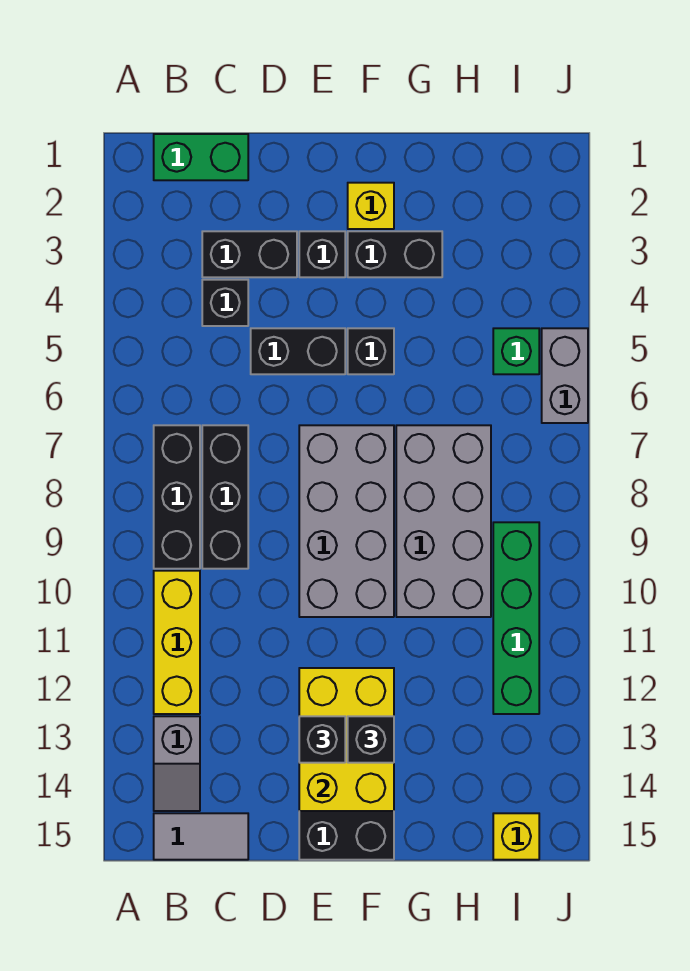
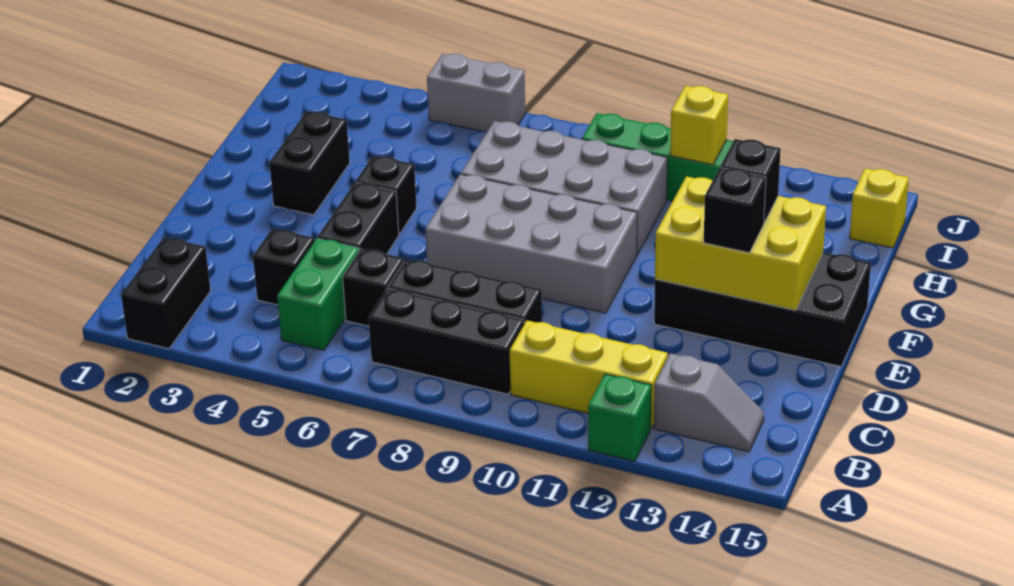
green 1x2 brick [154,134,248,180] -> green 1x2 brick moved to [277,238,359,350]
grey 1x2 tile [154,813,248,860] -> none
black 1x2 brick [202,231,297,277] -> black 1x2 brick moved to [121,237,211,349]
black 1x1 brick [299,231,345,277] -> black 1x1 brick moved to [342,249,404,326]
yellow 1x1 brick [348,183,394,229] -> yellow 1x1 brick moved to [670,86,728,165]
green 1x1 brick [493,328,539,374] -> green 1x1 brick moved to [588,374,651,462]

